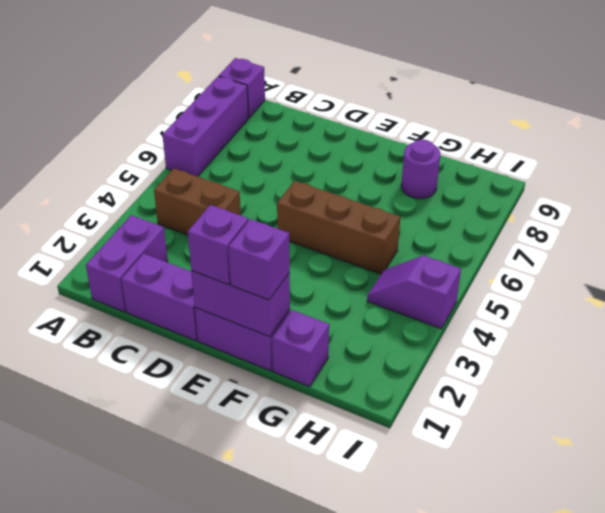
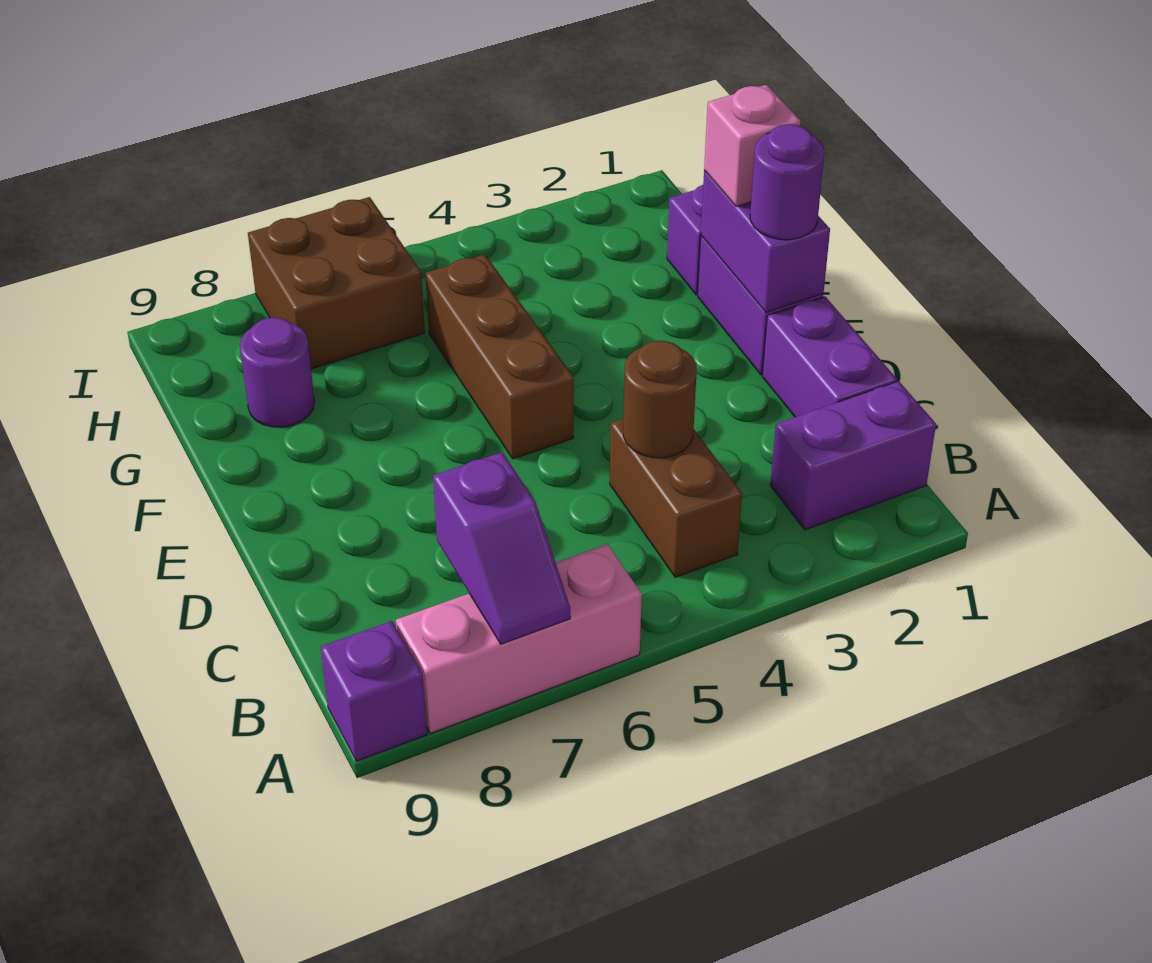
purple 1x3 brick [162,76,248,177] -> pink 1x3 brick [396,544,642,733]
none -> brown 1x1 round brick [623,341,697,458]
purple 1x1 brick [188,205,248,285] -> purple 1x1 round brick [750,124,824,240]
purple 1x1 brick [228,219,290,300] -> pink 1x1 brick [704,85,800,207]
purple 1x2 slope [367,255,461,329] -> purple 1x2 slope moved to [433,452,570,644]
none -> brown 2x2 brick [248,197,425,369]

